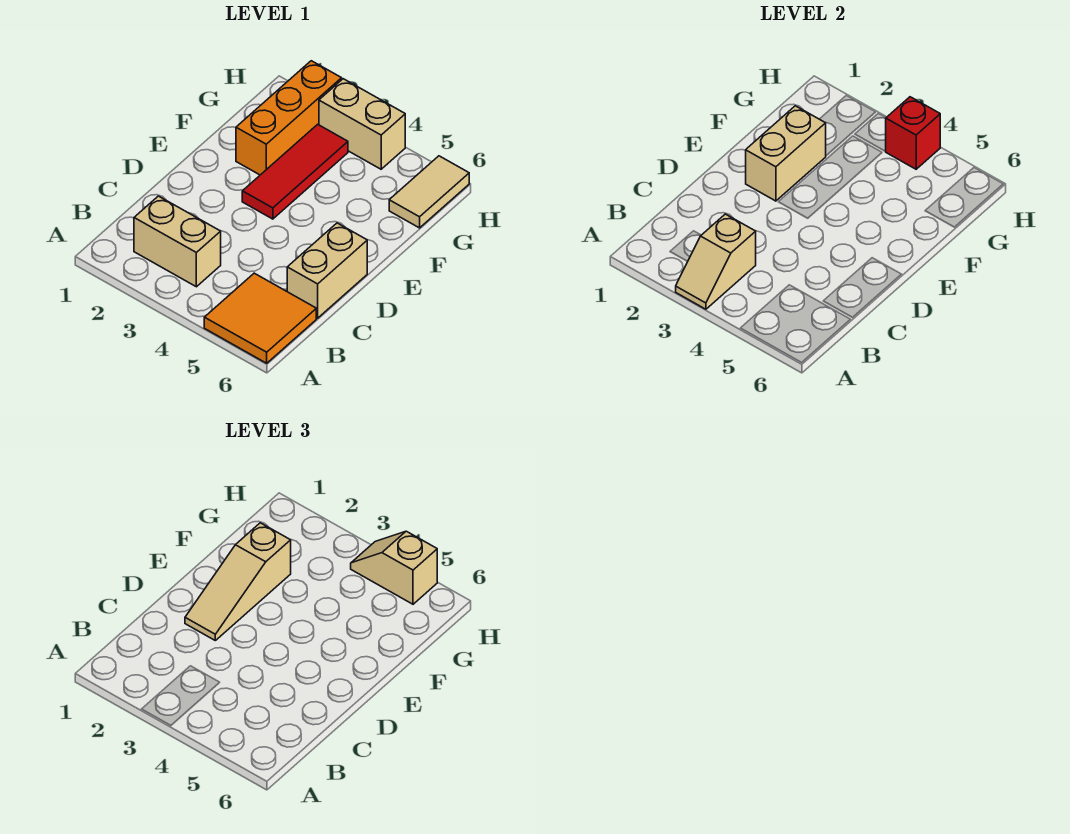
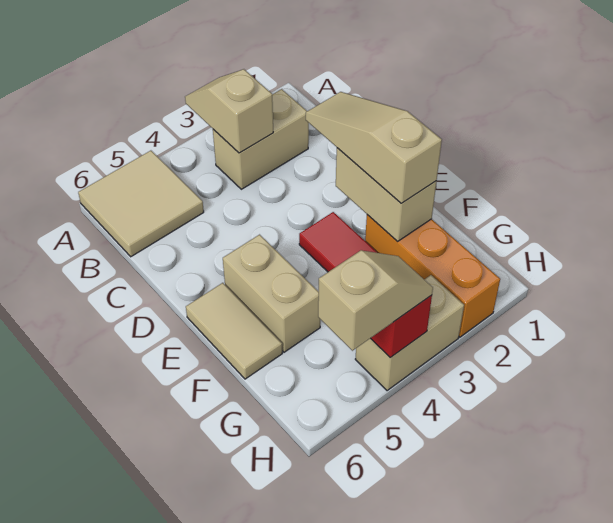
orange 2x2 tile [204,273,316,363] -> tan 2x2 tile [78,151,204,257]
tan 1x2 brick [287,223,367,318] -> tan 1x2 brick moved to [223,235,320,352]
tan 1x2 tile [389,156,469,228] -> tan 1x2 tile moved to [186,283,282,379]

